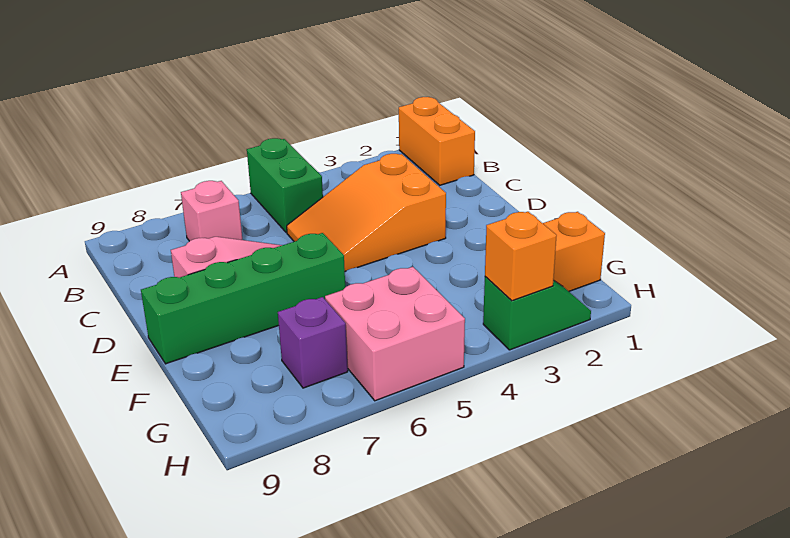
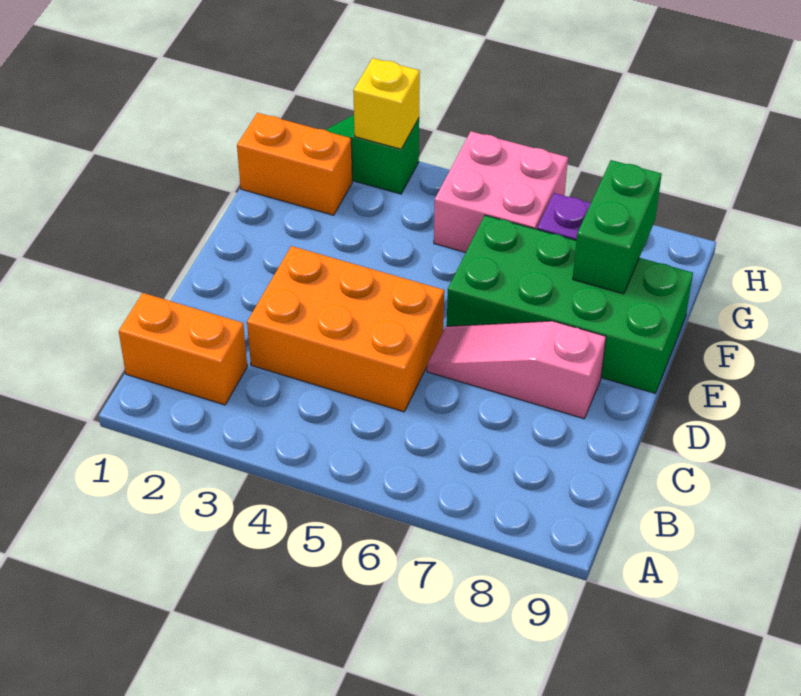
orange 1x2 brick [399,97,475,185] -> orange 1x2 brick turned to [119,293,247,405]
green 1x2 brick [247,138,323,233] -> green 1x2 brick moved to [573,160,662,294]
pink 1x1 brick [181,181,242,241] -> none
orange 2x3 slope [287,154,446,271] -> orange 2x3 brick [247,246,444,412]
green 1x4 brick [141,233,345,364] -> green 2x4 brick [447,215,693,393]
orange 1x1 brick [485,212,557,301] -> yellow 1x1 brick [353,58,420,149]

